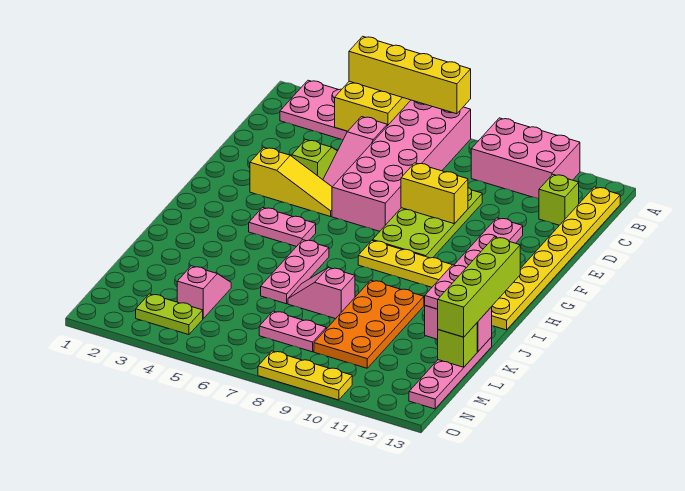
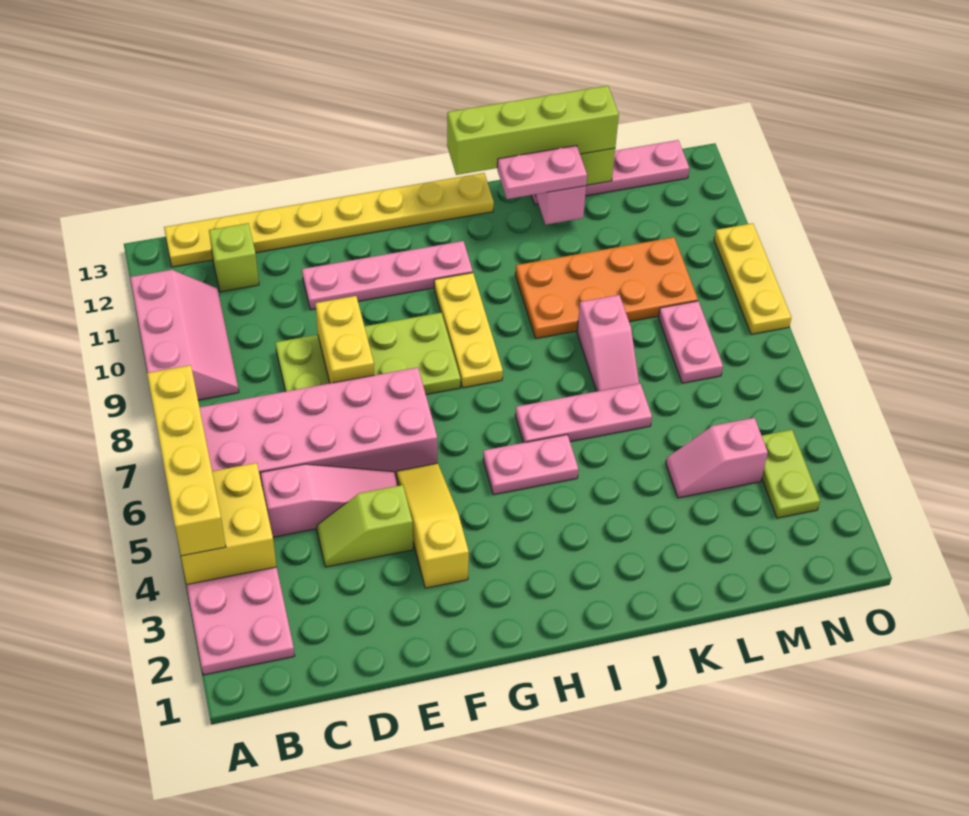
pink 2x3 brick [471,118,580,199] -> pink 2x3 slope [130,270,239,400]
pink 1x2 plate [249,207,316,247] -> pink 1x2 plate turned to [483,435,579,495]

